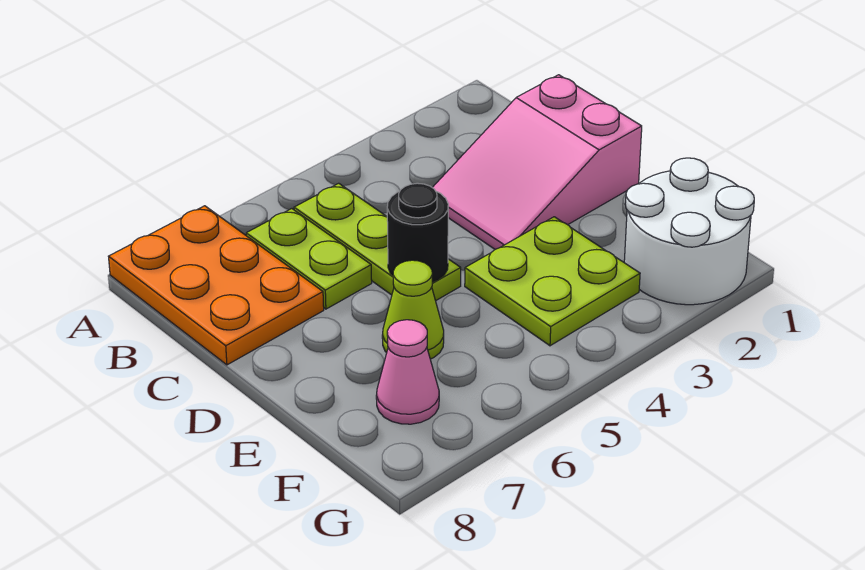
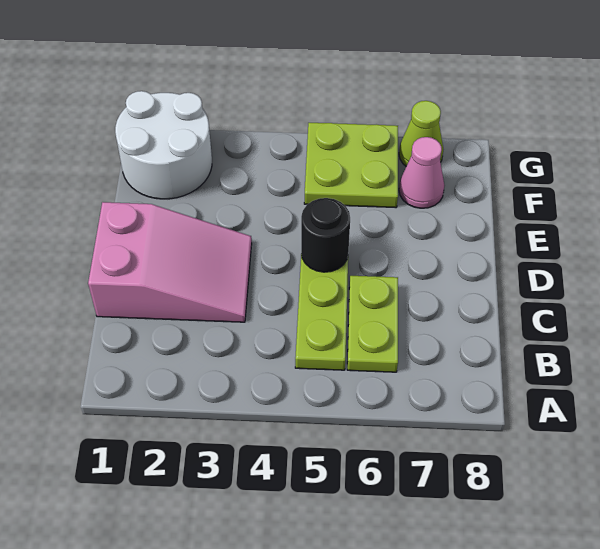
orange 2x3 plate [109,206,324,365] -> none
lime 2x2 plate [465,217,640,346] -> lime 2x2 plate moved to [304,123,398,208]
lime 1x1 cone [382,260,444,359] -> lime 1x1 cone moved to [399,101,443,166]

